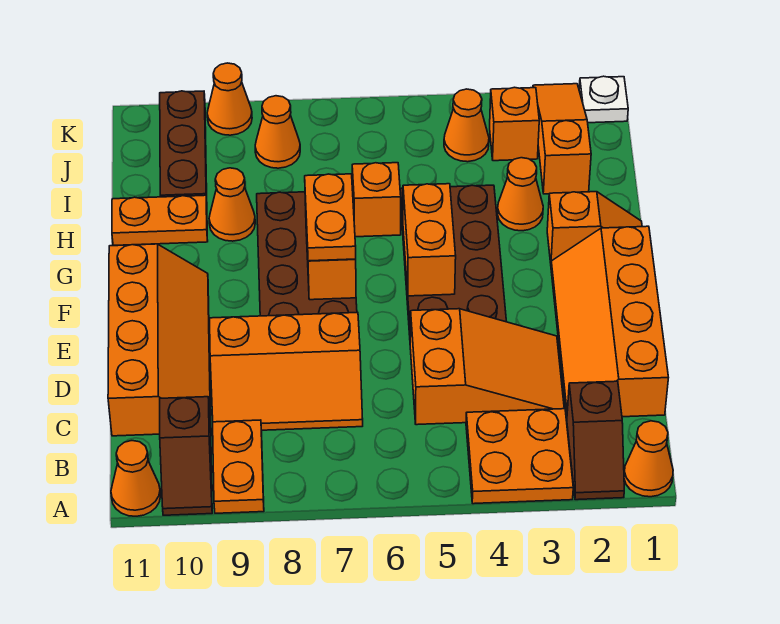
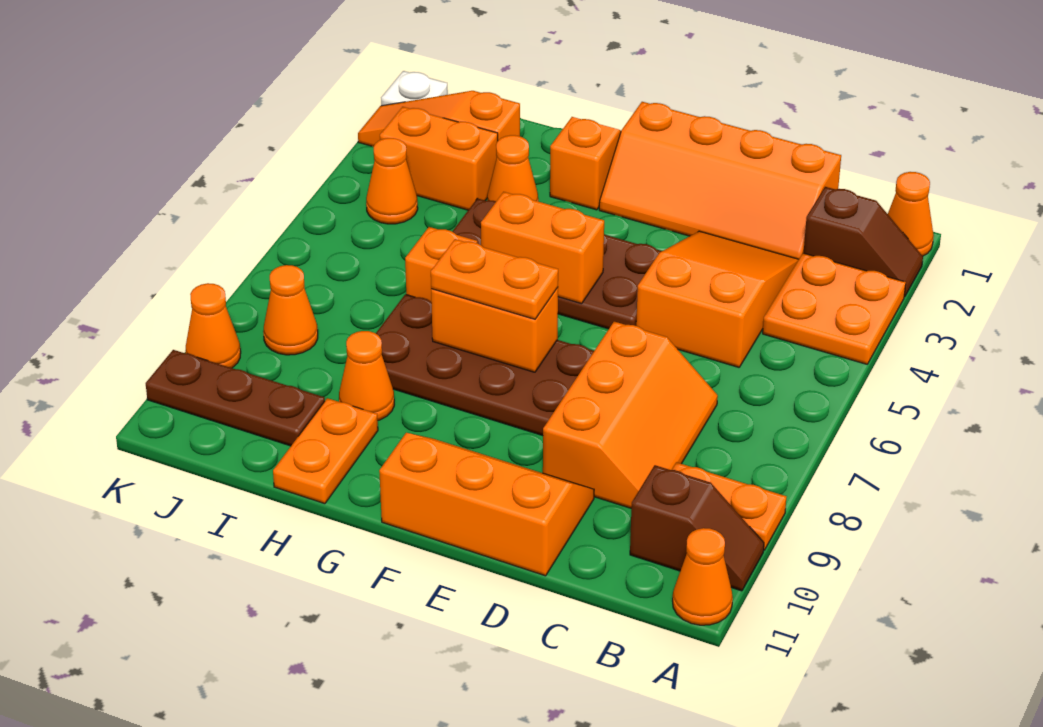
orange 2x4 slope [108,244,211,436] -> orange 2x3 slope [379,433,594,576]
orange 1x1 brick [490,87,539,161] -> orange 1x2 brick [380,107,498,210]

